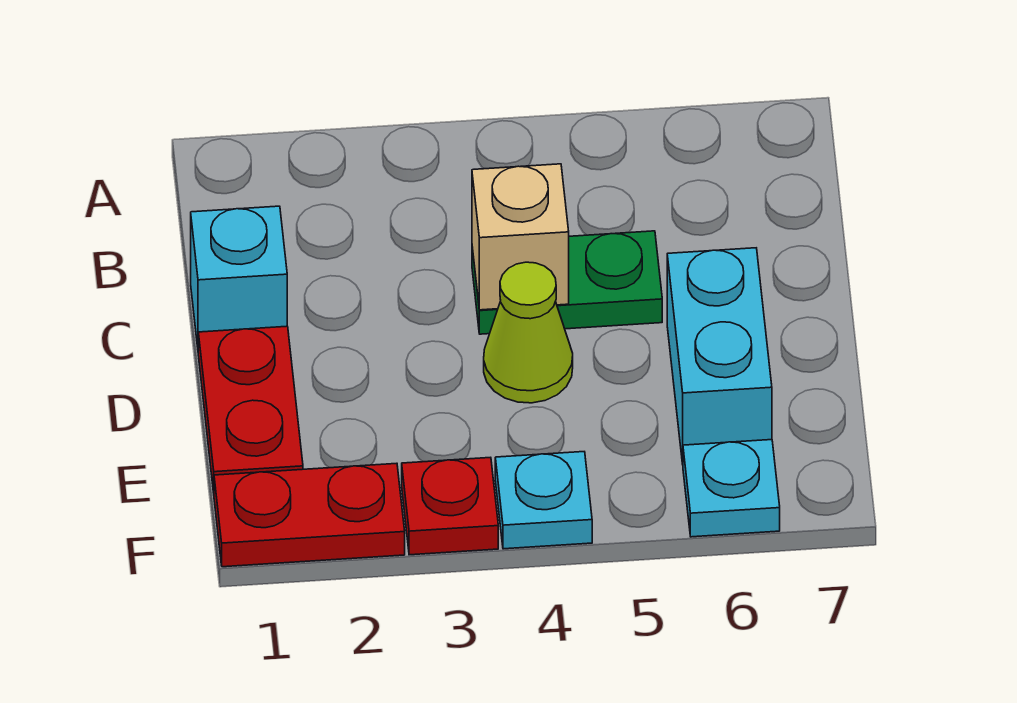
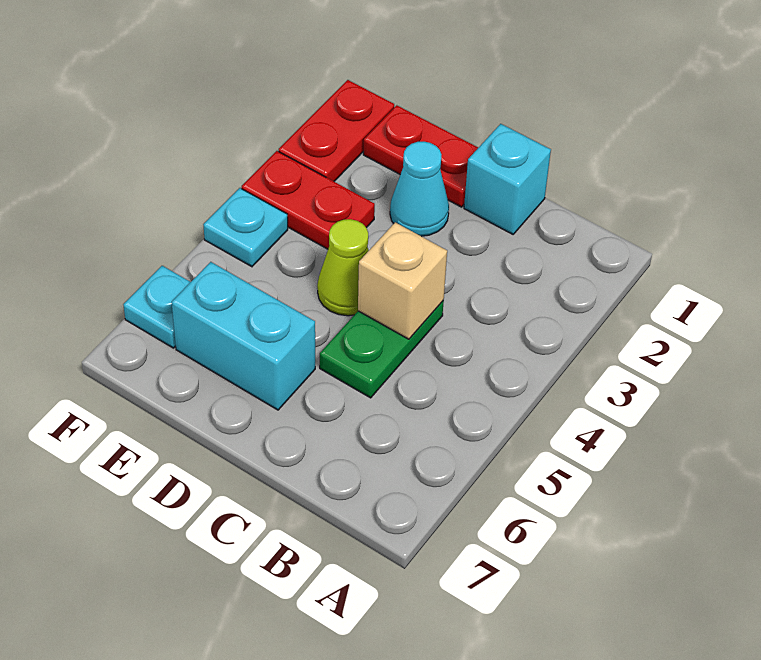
none -> cyan 1x1 cone [390,142,449,236]
red 1x1 plate [402,457,498,555] -> red 1x2 plate [242,151,375,249]

